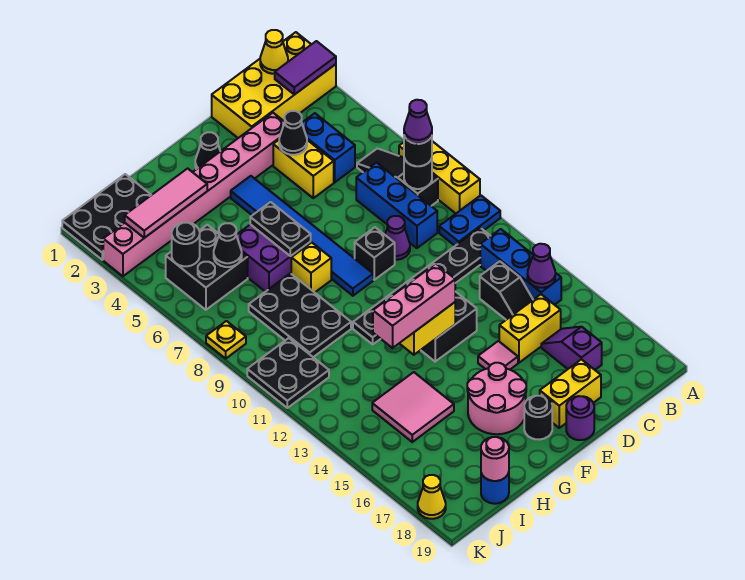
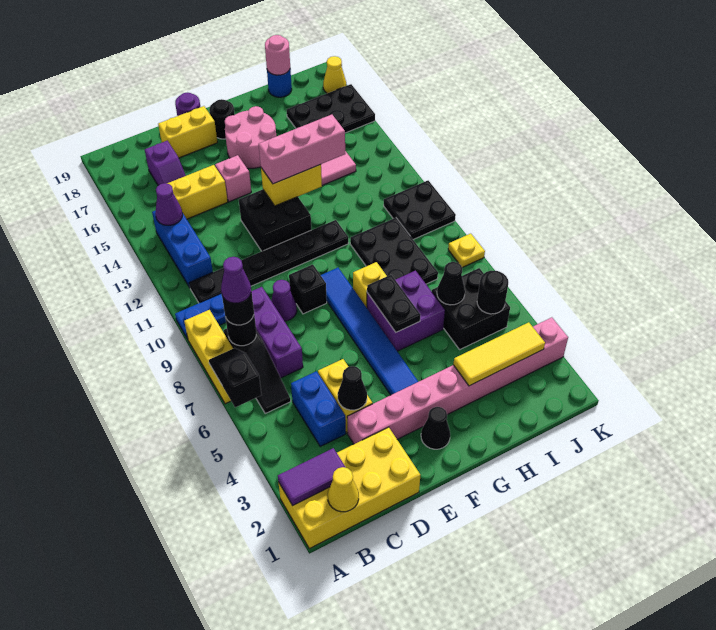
blue 1x3 brick [356,163,437,248] -> purple 1x3 brick [252,287,303,378]
black 1x2 slope [480,261,533,320] -> black 1x2 slope moved to [209,348,261,408]
pink 1x1 tile [478,341,518,370] -> pink 1x1 brick [215,155,251,202]
pink 1x3 tile [125,168,207,238] -> yellow 1x3 tile [453,322,545,386]
black 2x3 plate [62,174,151,260] -> black 2x3 plate moved to [287,84,375,133]

